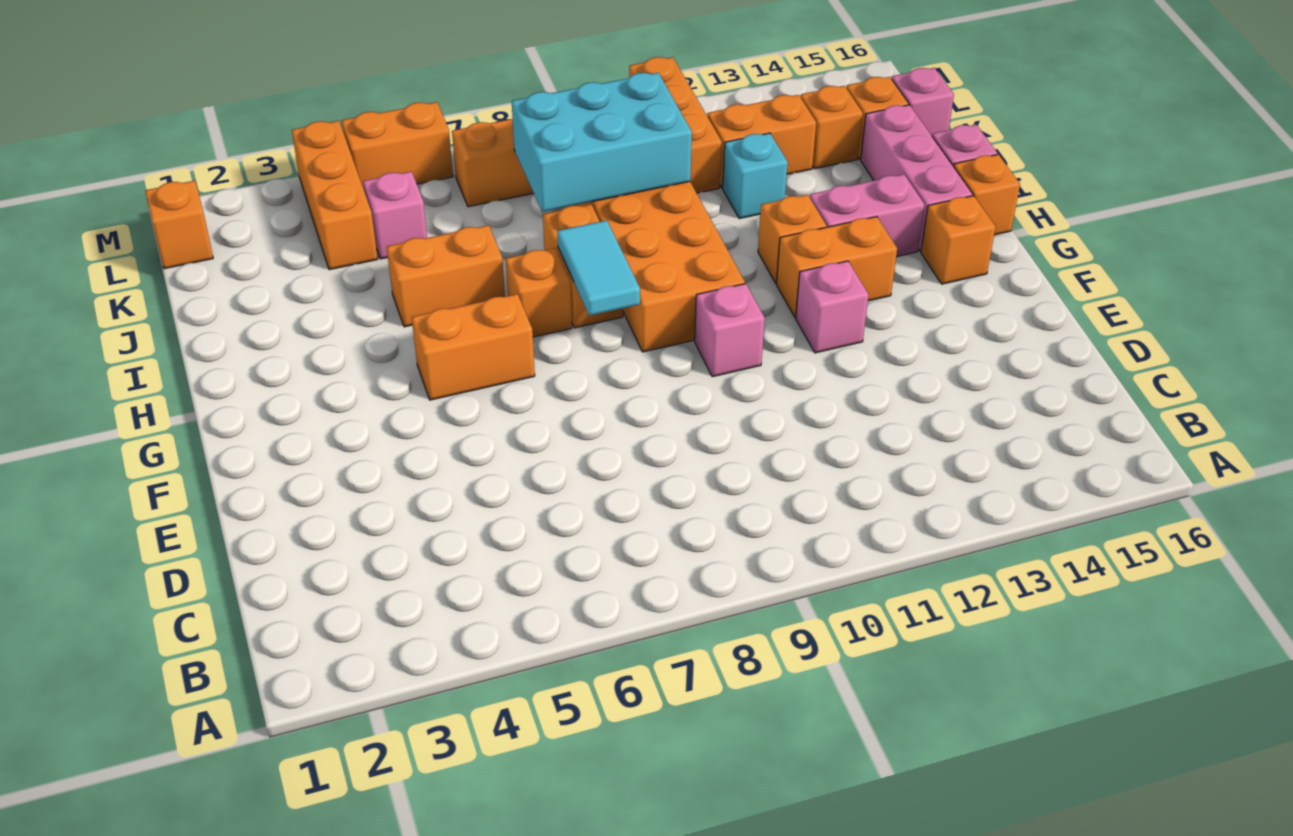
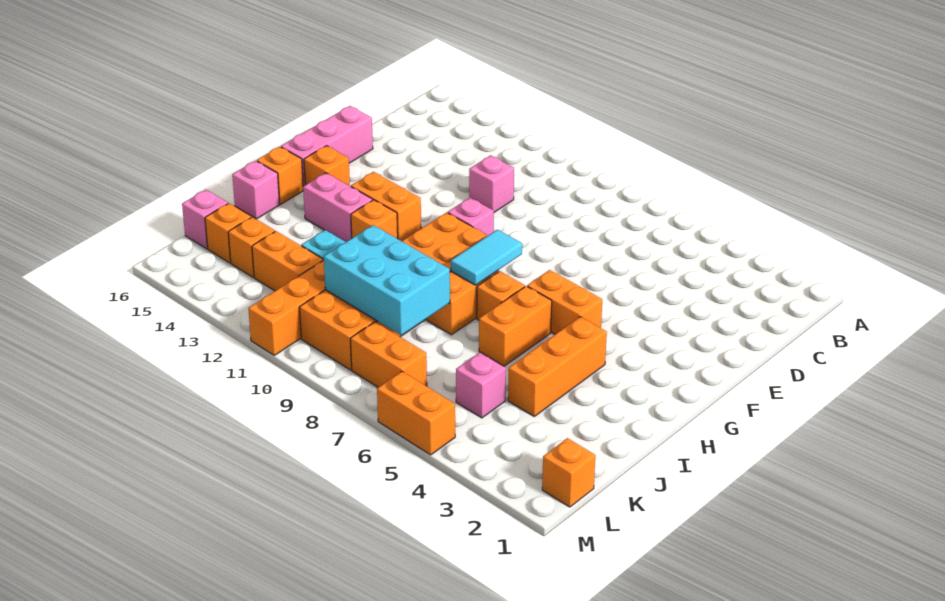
pink 1x1 brick [796,261,869,353] -> pink 1x1 brick moved to [469,155,514,212]
pink 1x3 brick [861,105,973,251] -> pink 1x3 brick moved to [281,106,373,186]
orange 1x2 brick [387,225,505,327] -> orange 1x2 brick turned to [479,286,552,366]
orange 1x3 brick [292,121,378,270] -> orange 1x3 brick moved to [508,317,607,416]

